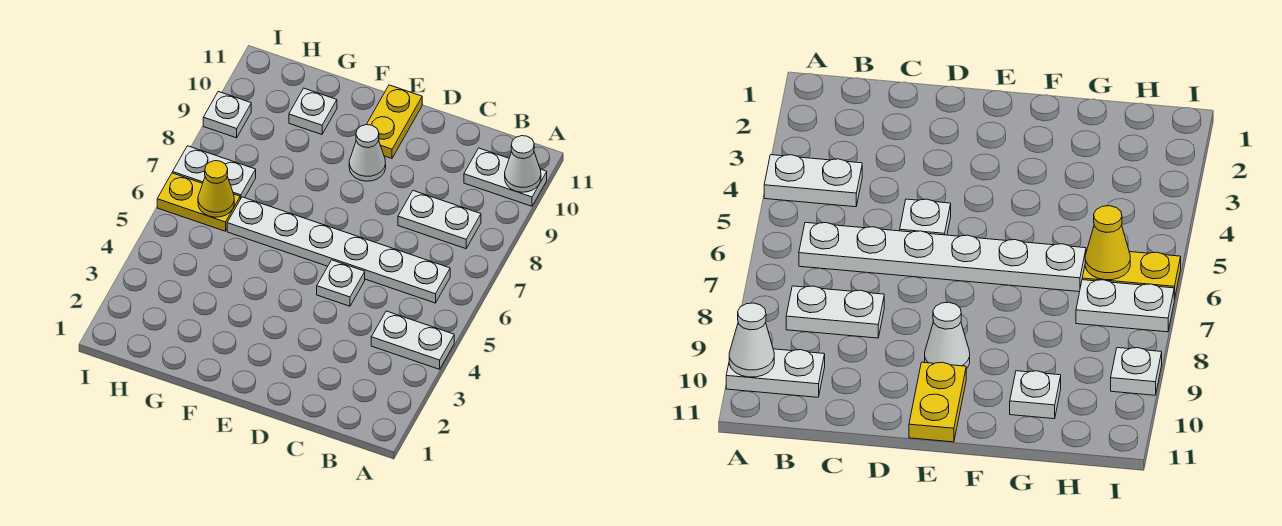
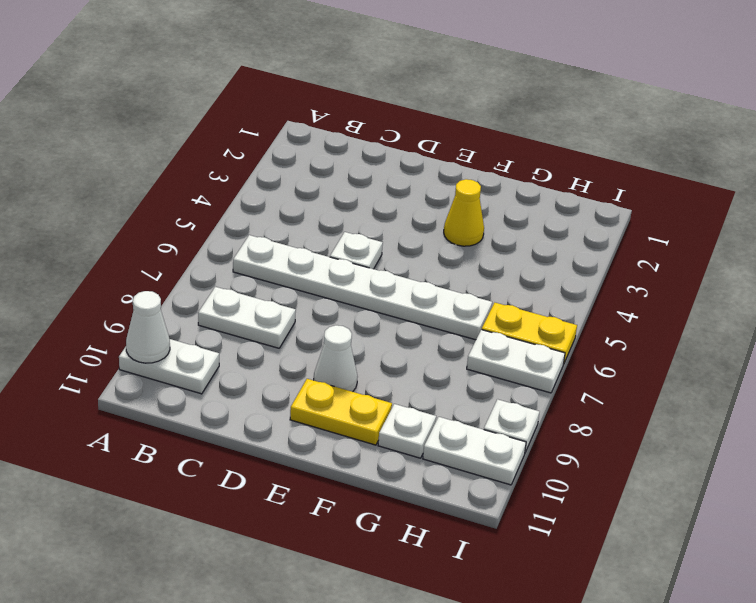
white 1x2 plate [371,311,454,369] -> white 1x2 plate moved to [423,417,526,485]
yellow 1x2 plate [366,85,422,158] -> yellow 1x2 plate turned to [290,379,392,445]
yellow 1x1 cone [198,161,234,217] -> yellow 1x1 cone moved to [444,179,484,246]

